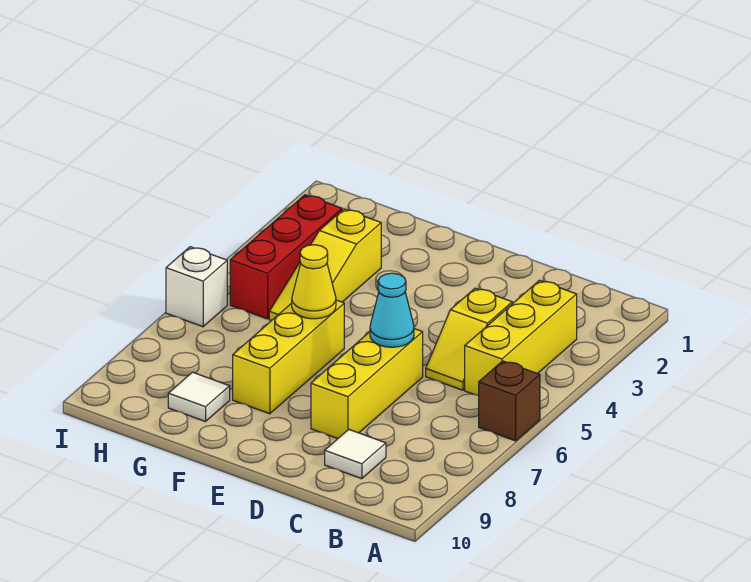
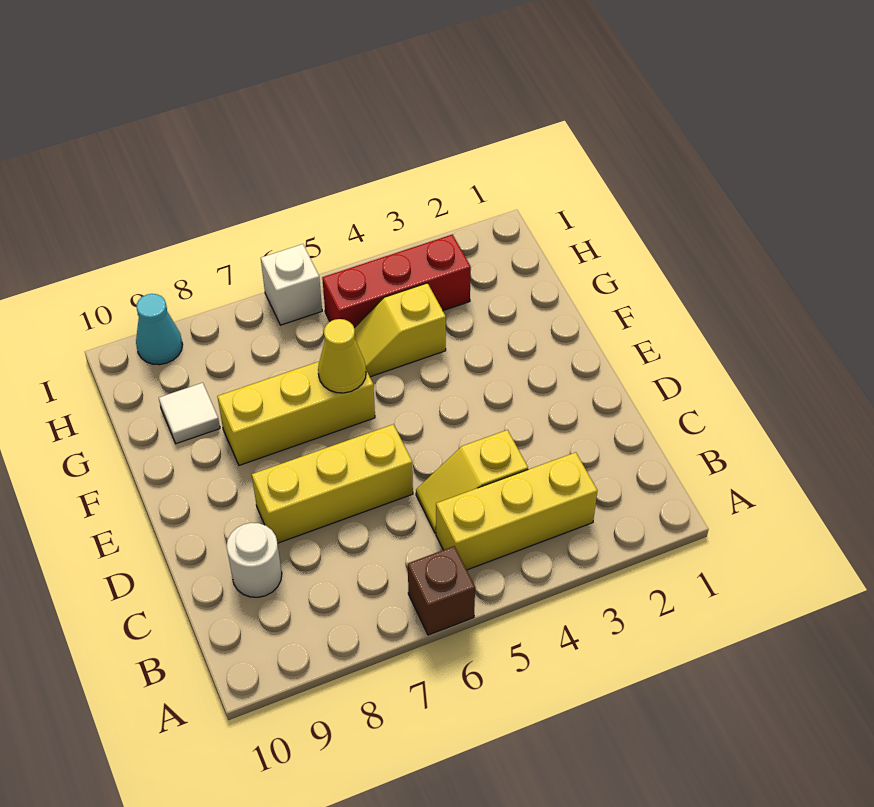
white 1x1 tile [325,429,386,479] -> white 1x1 round brick [227,523,282,597]
cyan 1x1 cone [370,273,414,347] -> cyan 1x1 cone moved to [136,294,183,365]
yellow 1x3 slope [269,209,381,320] -> yellow 1x2 slope [354,283,446,377]

